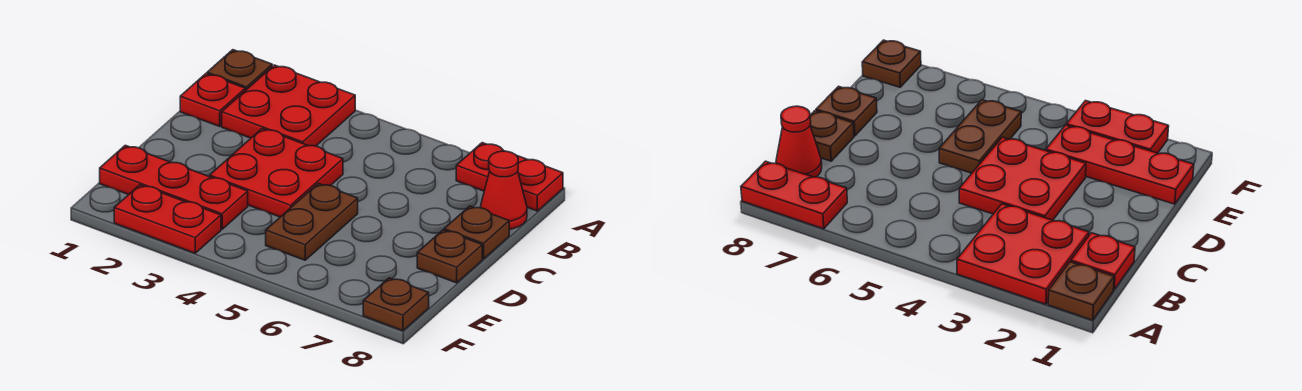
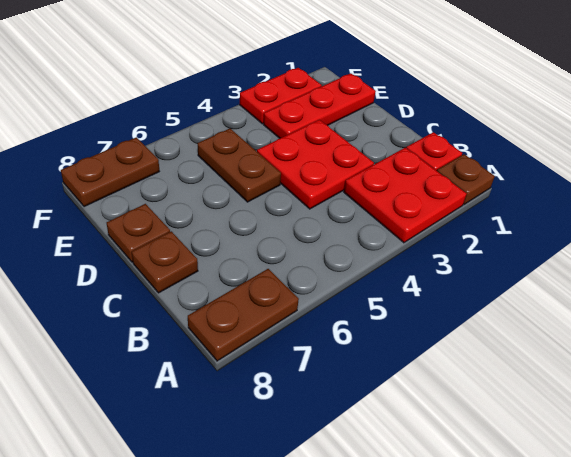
red 1x2 plate [456,143,563,211] -> brown 1x2 plate [188,269,299,361]
red 1x1 cone [480,151,527,229] -> none
brown 1x1 plate [363,278,429,331] -> brown 1x2 plate [61,137,159,207]

